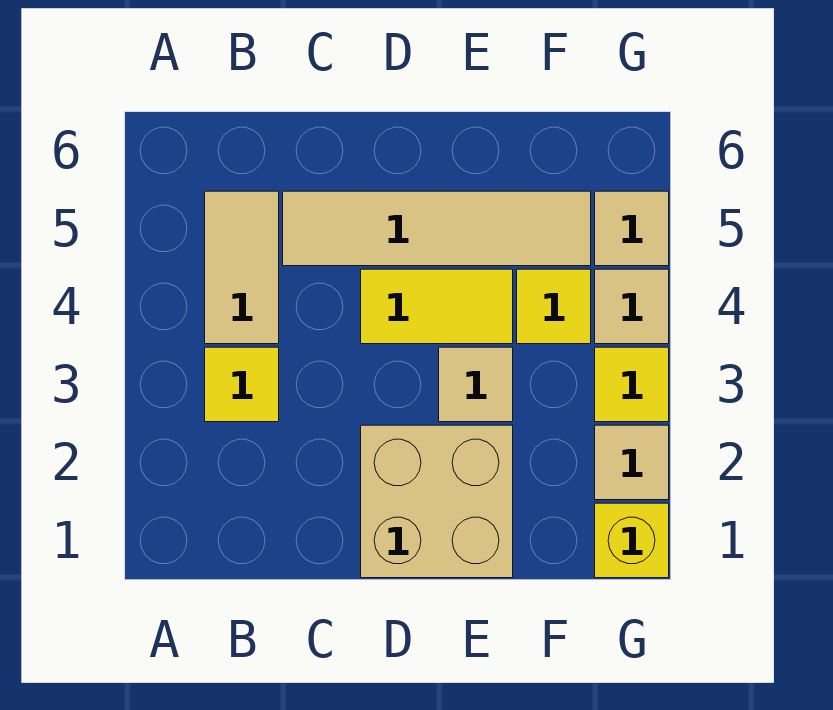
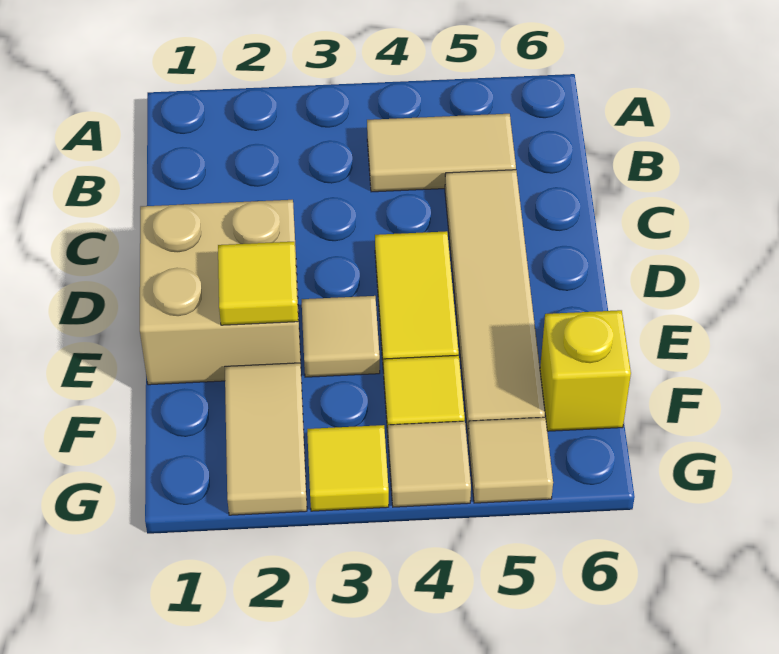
yellow 1x1 tile [205,347,279,422] -> yellow 1x1 tile moved to [218,242,298,325]
yellow 1x1 brick [595,503,669,578] -> yellow 1x1 brick moved to [540,310,631,431]
tan 1x1 tile [595,425,669,500] -> tan 1x2 tile [225,363,307,515]

